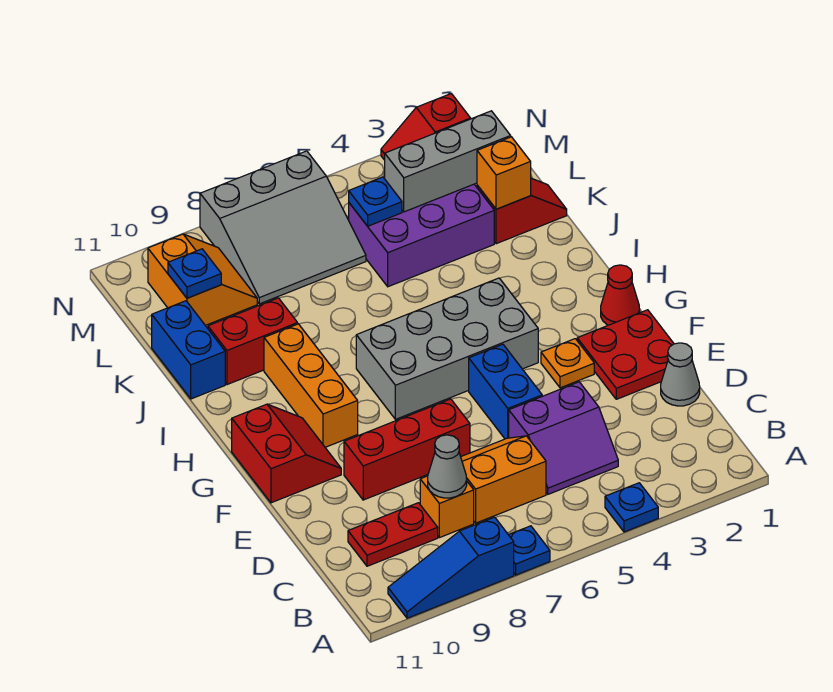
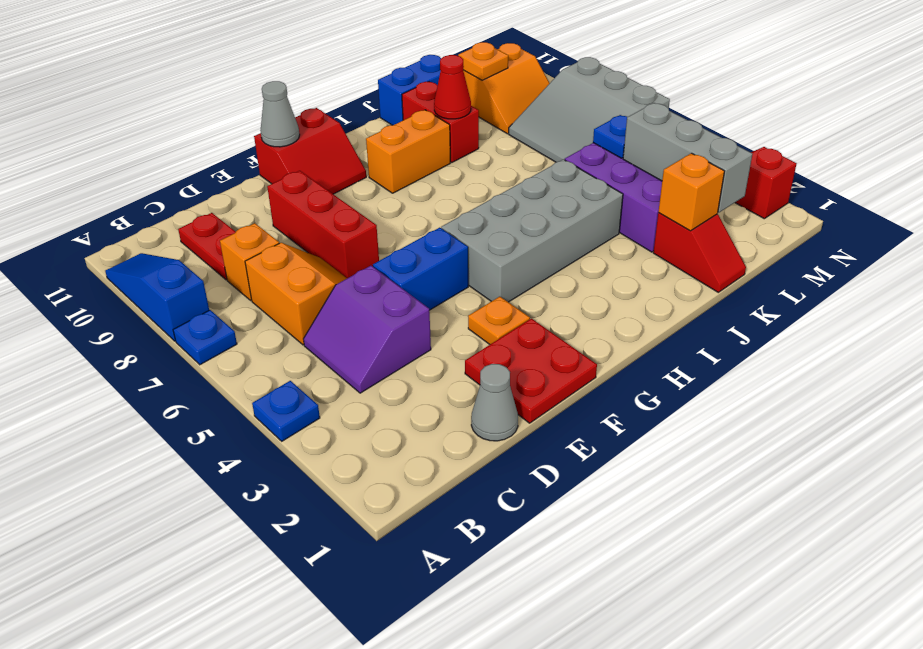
grey 1x1 cone [428,435,467,498] -> grey 1x1 cone moved to [260,81,300,147]
red 1x1 cone [601,265,640,325] -> red 1x1 cone moved to [434,55,471,119]
grey 2x4 brick [356,278,538,419] -> grey 2x4 brick turned to [441,159,623,302]
orange 1x3 brick [264,324,358,447] -> orange 1x2 brick [366,110,450,193]
blue 1x1 plate [168,249,221,298] -> orange 1x1 plate [458,42,508,80]

